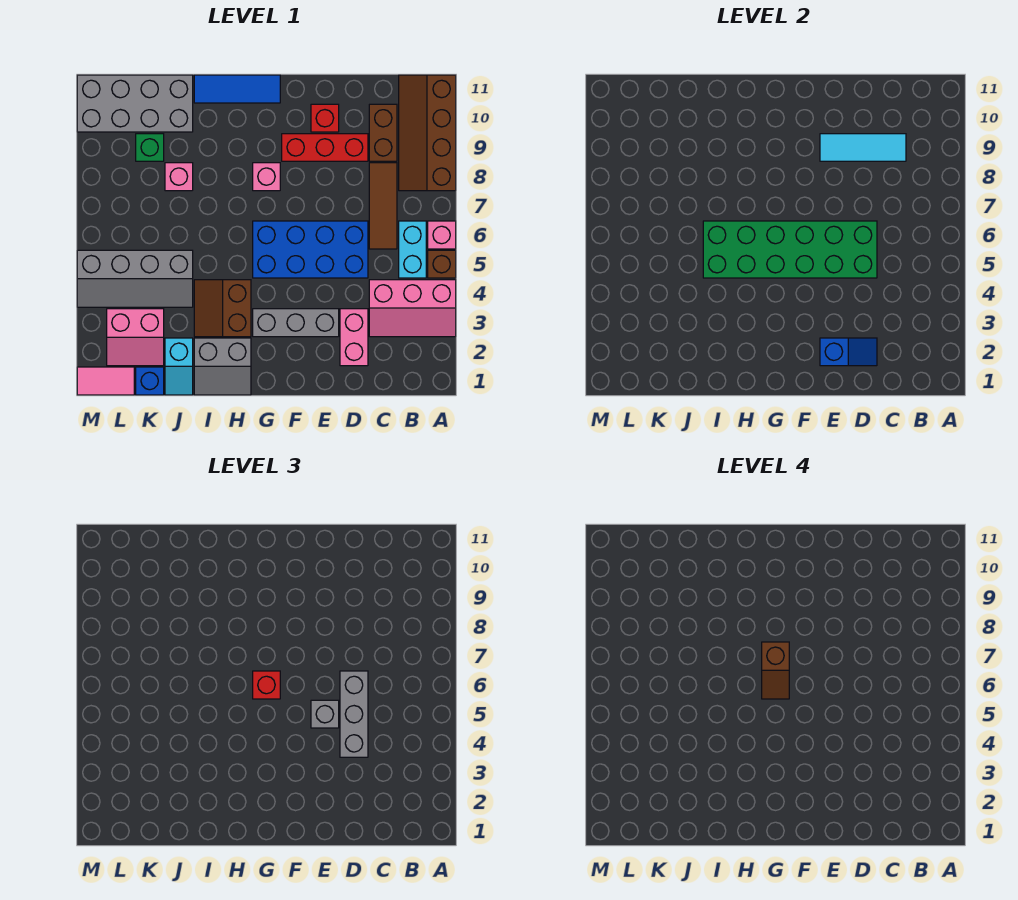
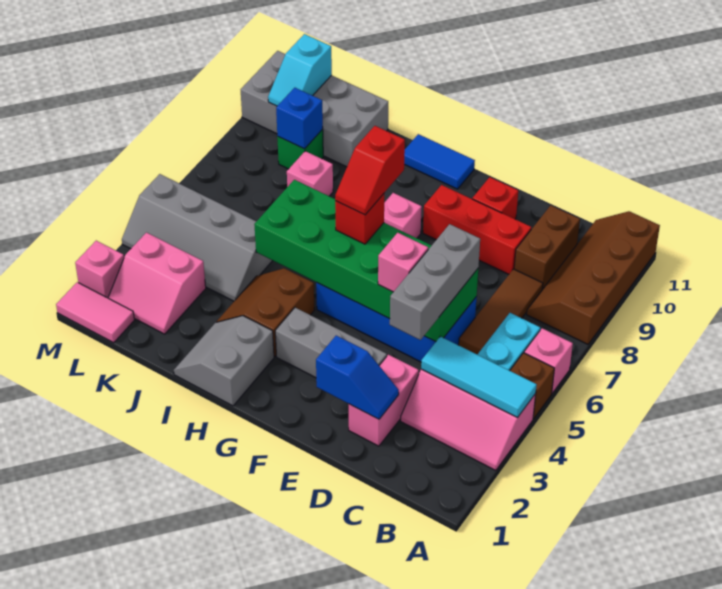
cyan 1x3 tile [820,134,906,161] -> cyan 1x3 tile moved to [421,336,537,417]
grey 1x1 brick [311,700,339,728] -> pink 1x1 brick [378,233,428,292]
brown 1x2 slope [762,642,789,699] -> red 1x2 slope [335,126,405,215]
blue 1x3 tile [194,75,280,103] -> blue 1x2 tile [404,134,475,189]
grey 2x2 slope [194,338,251,395] -> grey 2x2 slope turned to [174,316,274,406]
cyan 1x2 slope [165,338,193,395] -> cyan 1x2 slope moved to [268,34,332,106]
blue 1x1 brick [136,367,164,395] -> blue 1x1 brick moved to [276,88,323,149]
none -> pink 1x1 brick [75,241,124,298]

